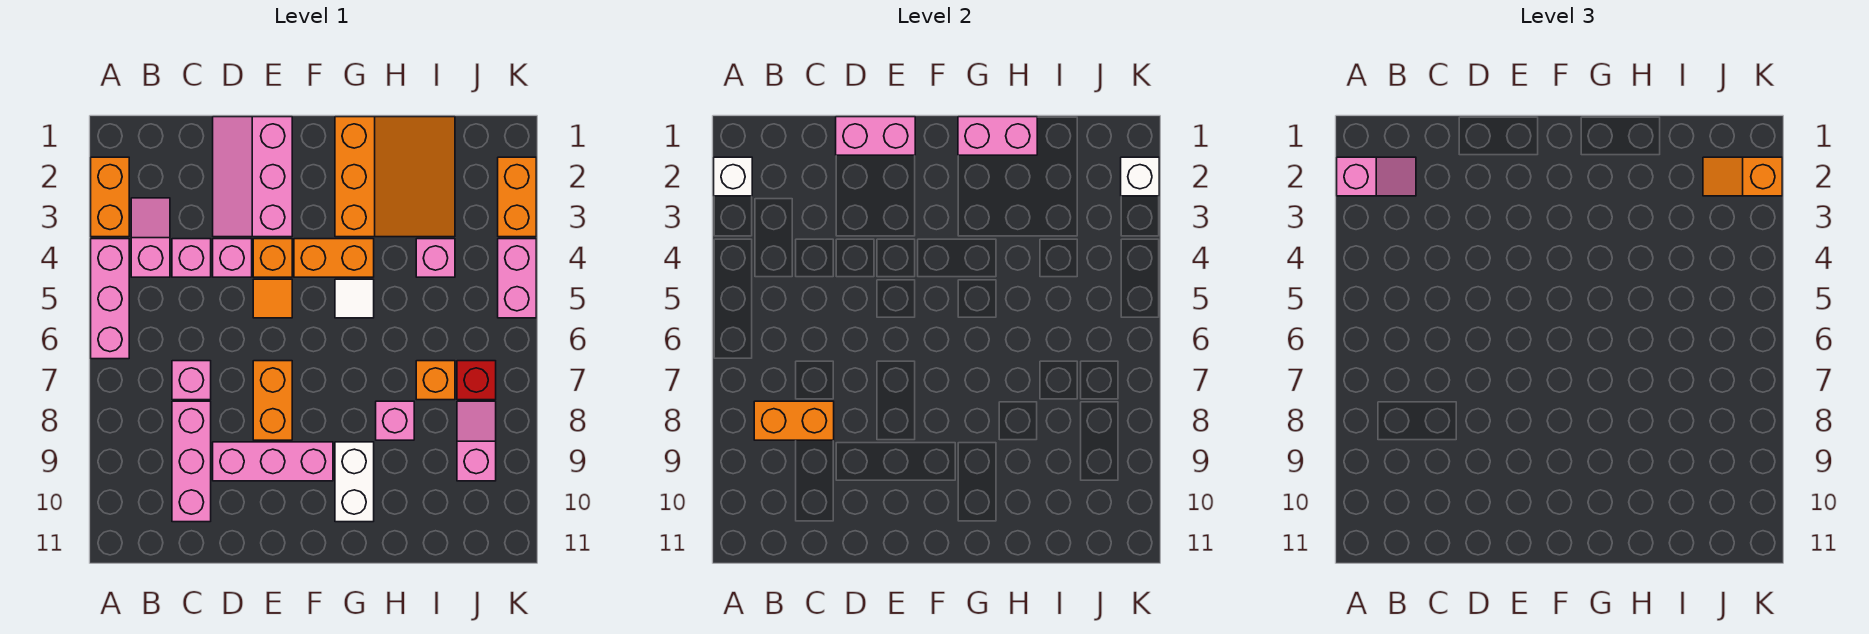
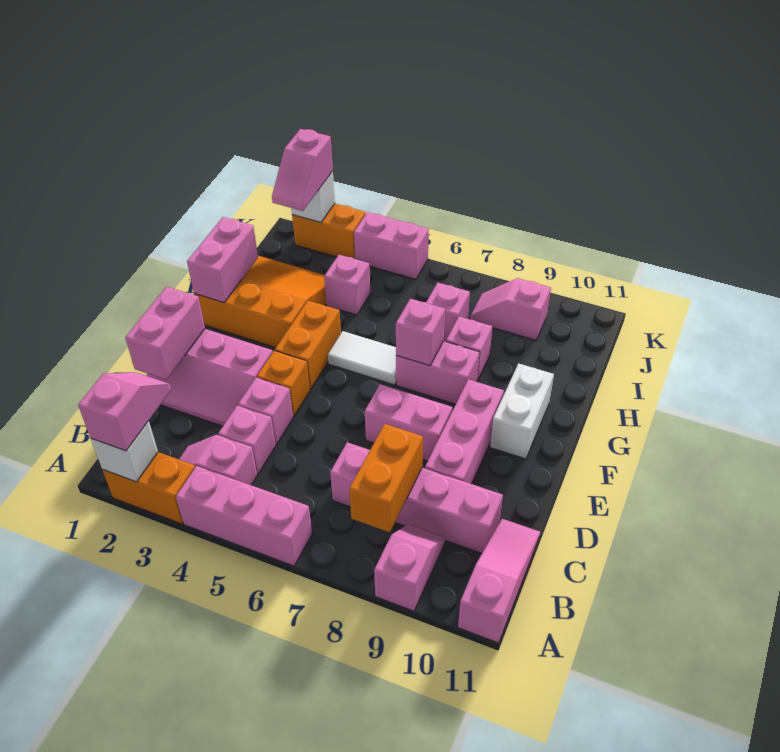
none -> pink 1x2 slope [374,524,446,611]
none -> pink 1x3 slope [458,519,540,643]
orange 1x1 tile [253,279,292,318] -> none
orange 1x2 brick [253,361,292,440] -> pink 1x2 brick [365,384,452,461]
white 1x1 tile [335,279,374,318] -> white 1x2 tile [328,331,396,385]
none -> pink 1x2 brick [396,341,480,404]
none -> pink 1x1 brick [396,299,445,366]
white 1x2 brick [335,442,374,522] -> white 1x2 brick turned to [490,363,554,459]
orange 1x1 brick [416,361,455,400] -> pink 1x1 brick [426,283,470,342]
orange 1x2 slope [1703,157,1782,196] -> pink 1x2 slope [272,129,333,211]
red 1x1 brick [457,361,496,400] -> none

